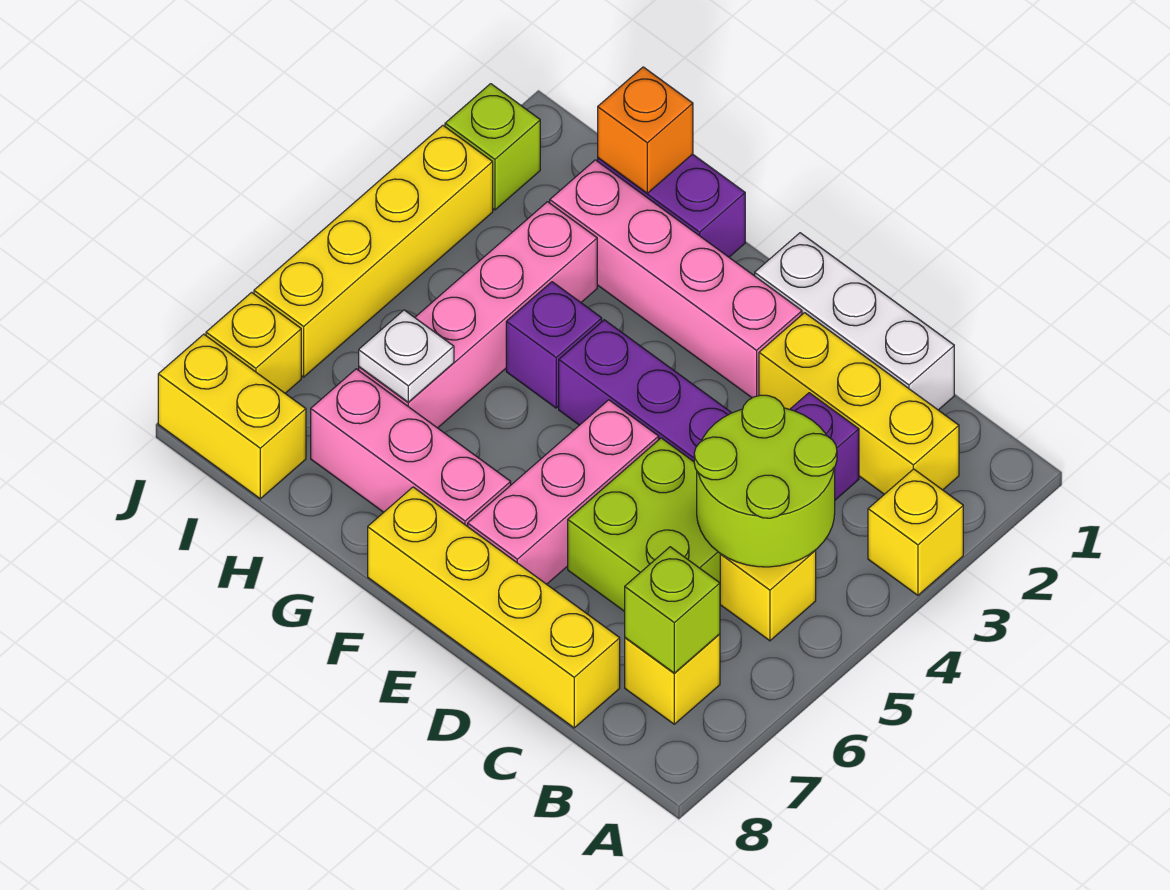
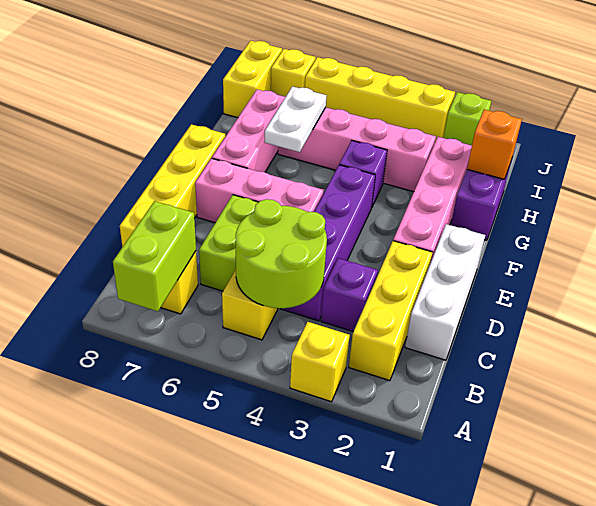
lime 1x1 brick [625,547,720,673] -> lime 1x2 brick [113,201,196,311]
white 1x1 plate [359,310,454,402] -> white 1x2 plate [265,86,326,152]

